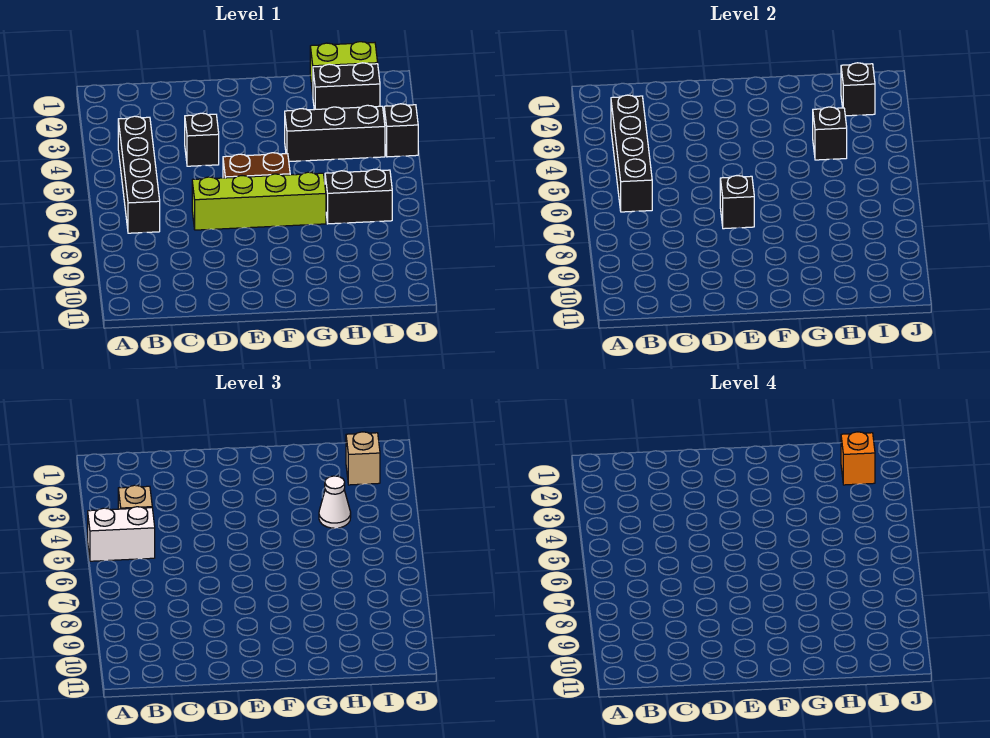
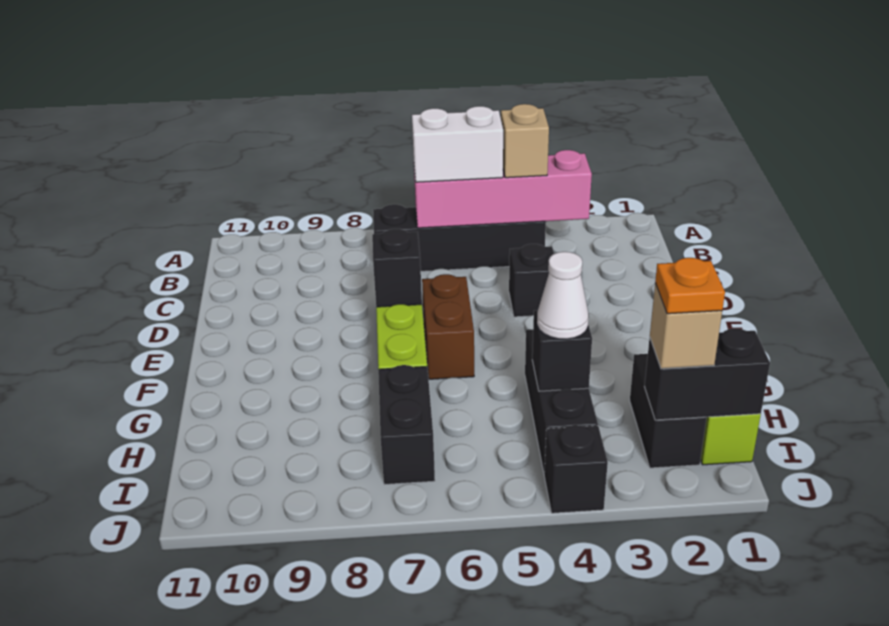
white 1x2 brick [88,507,155,561] -> white 1x2 brick turned to [412,106,503,182]
black 1x4 brick [611,95,652,212] -> pink 1x4 brick [414,150,592,228]
black 1x1 brick [841,63,875,116] -> black 1x2 brick [644,329,770,420]
orange 1x1 brick [841,432,875,485] -> orange 1x1 plate [655,258,725,314]

